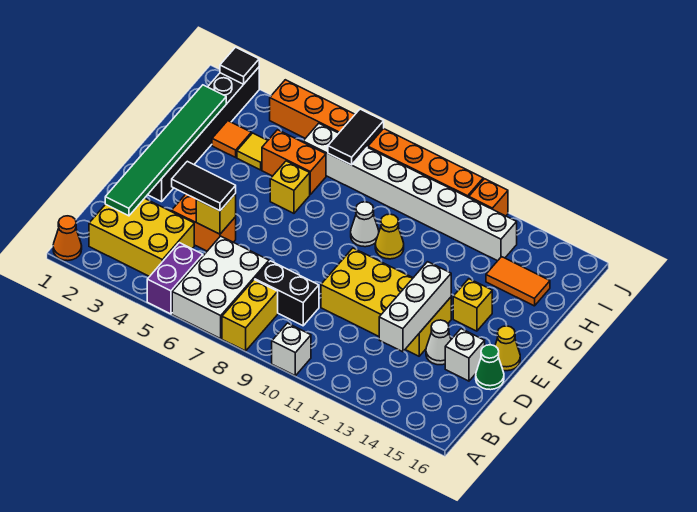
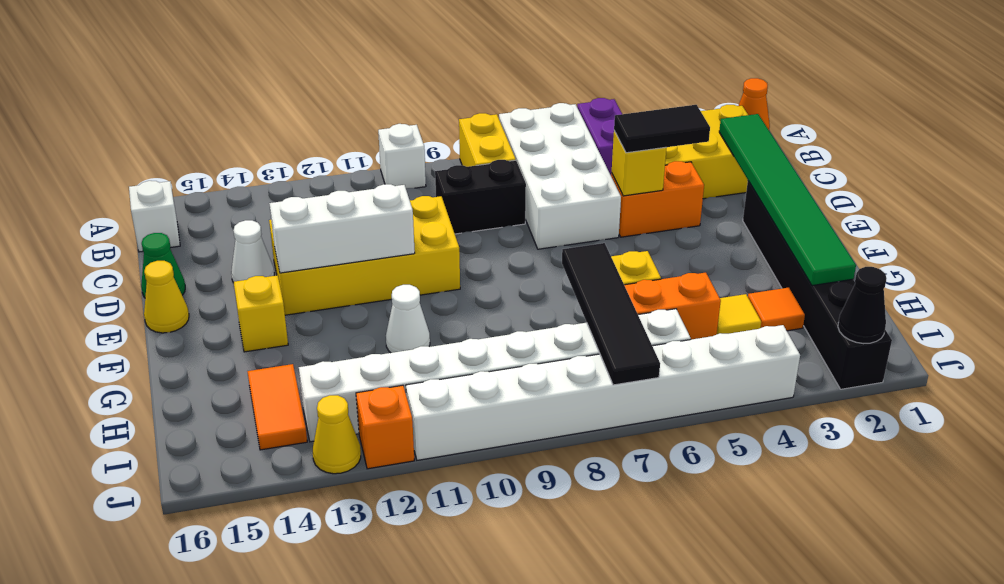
white 2x3 brick [172,236,269,339] -> white 2x4 brick [499,103,621,249]
white 1x3 brick [379,262,451,352] -> white 1x3 brick turned to [269,184,415,273]
white 1x1 brick [445,329,485,381] -> white 1x1 brick moved to [129,181,180,252]
white 1x1 cone [351,202,379,247] -> white 1x1 cone moved to [386,285,430,353]
yellow 1x1 cone [375,214,404,259] -> yellow 1x1 cone moved to [313,395,361,474]
orange 1x2 tile [486,257,550,306] -> orange 1x2 tile turned to [248,364,307,450]
black 1x2 tile [328,109,384,165] -> black 1x4 tile [562,243,660,385]
black 1x1 tile [220,47,259,84] -> black 1x1 cone [838,267,887,344]
orange 1x8 brick [270,80,483,198] -> white 1x8 brick [406,325,800,460]

